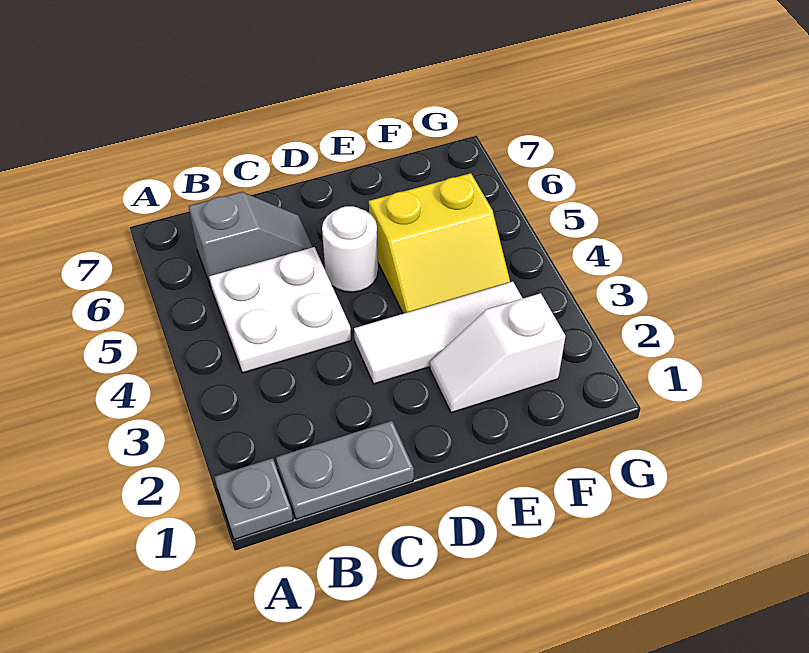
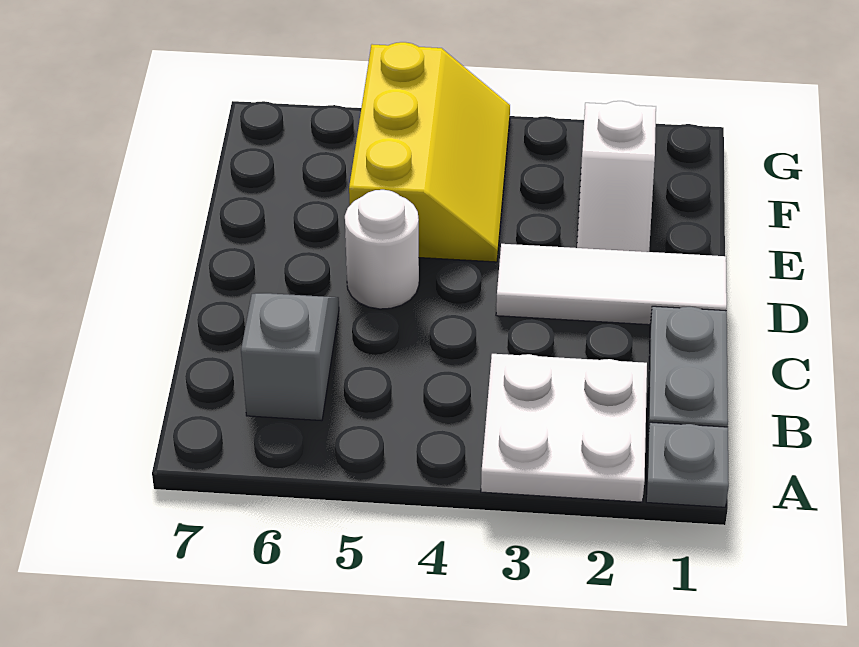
white 2x2 plate [209,247,351,373] -> white 2x2 plate moved to [481,354,647,502]
white 1x3 tile [354,282,523,384] -> white 1x3 tile turned to [496,244,727,325]
yellow 2x2 slope [369,173,510,314] -> yellow 2x3 slope [349,42,510,262]

